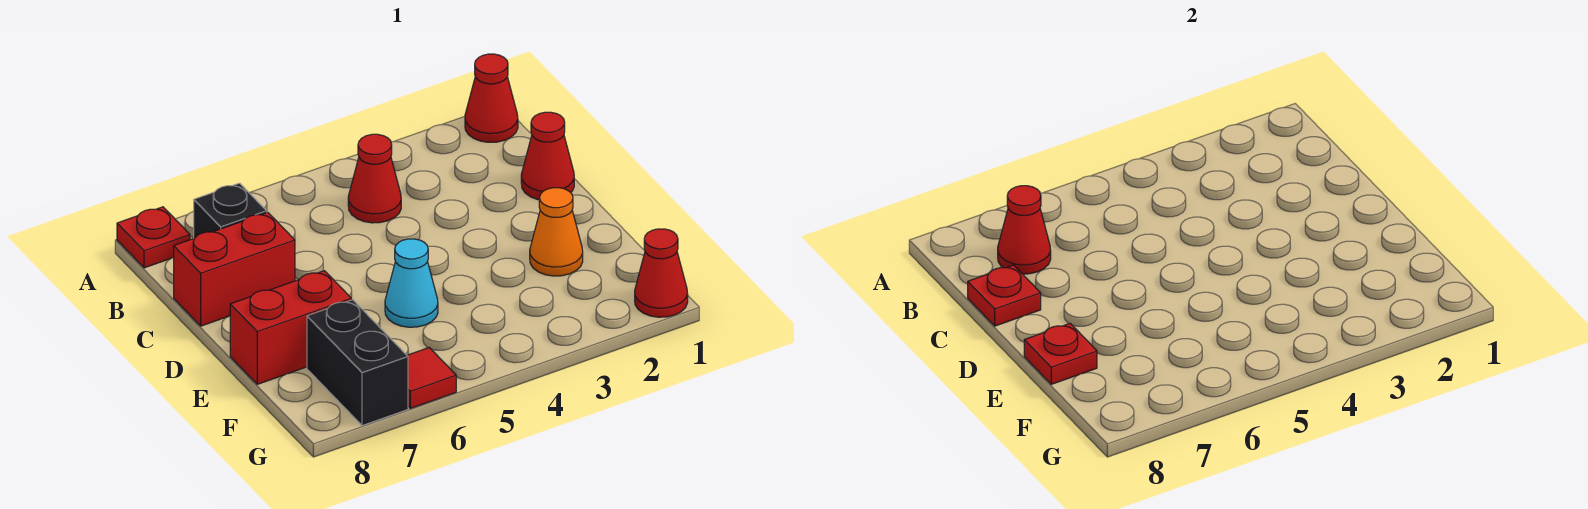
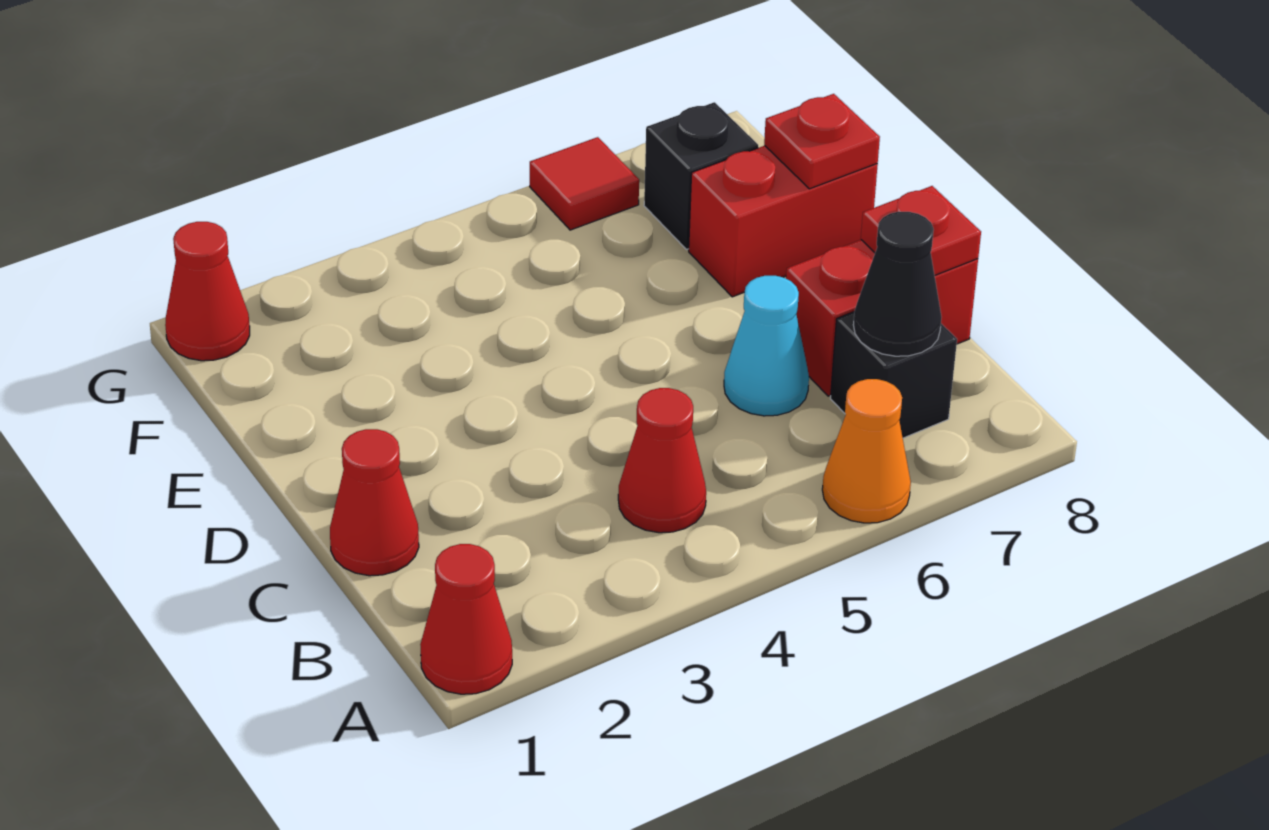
red 1x1 plate [117,207,190,268] -> none
red 1x1 cone [998,186,1051,274] -> black 1x1 cone [853,212,941,356]
orange 1x1 cone [530,188,583,276] -> orange 1x1 cone moved to [822,379,911,523]
cyan 1x1 cone [385,239,438,327] -> cyan 1x1 cone moved to [724,276,809,416]
black 1x2 brick [307,300,408,426] -> black 1x1 brick [644,102,758,250]

